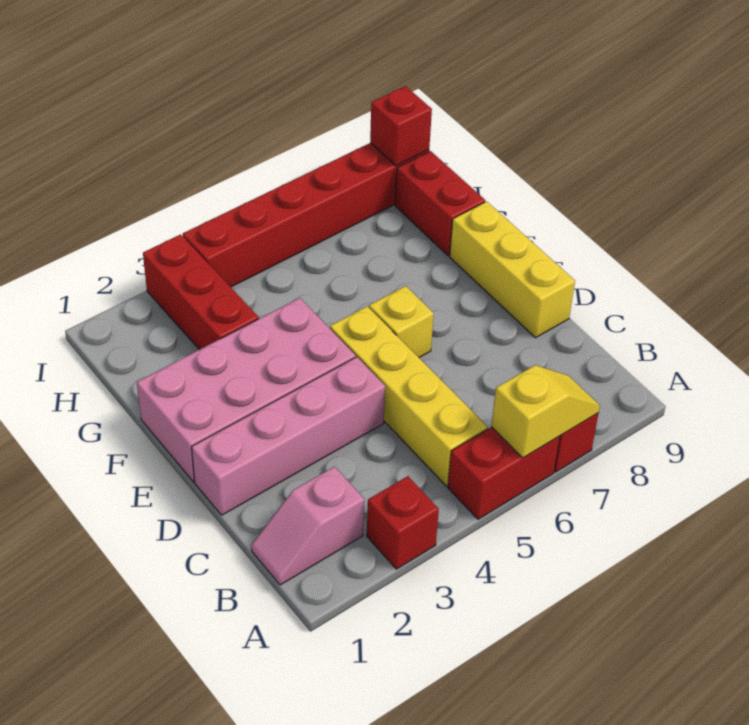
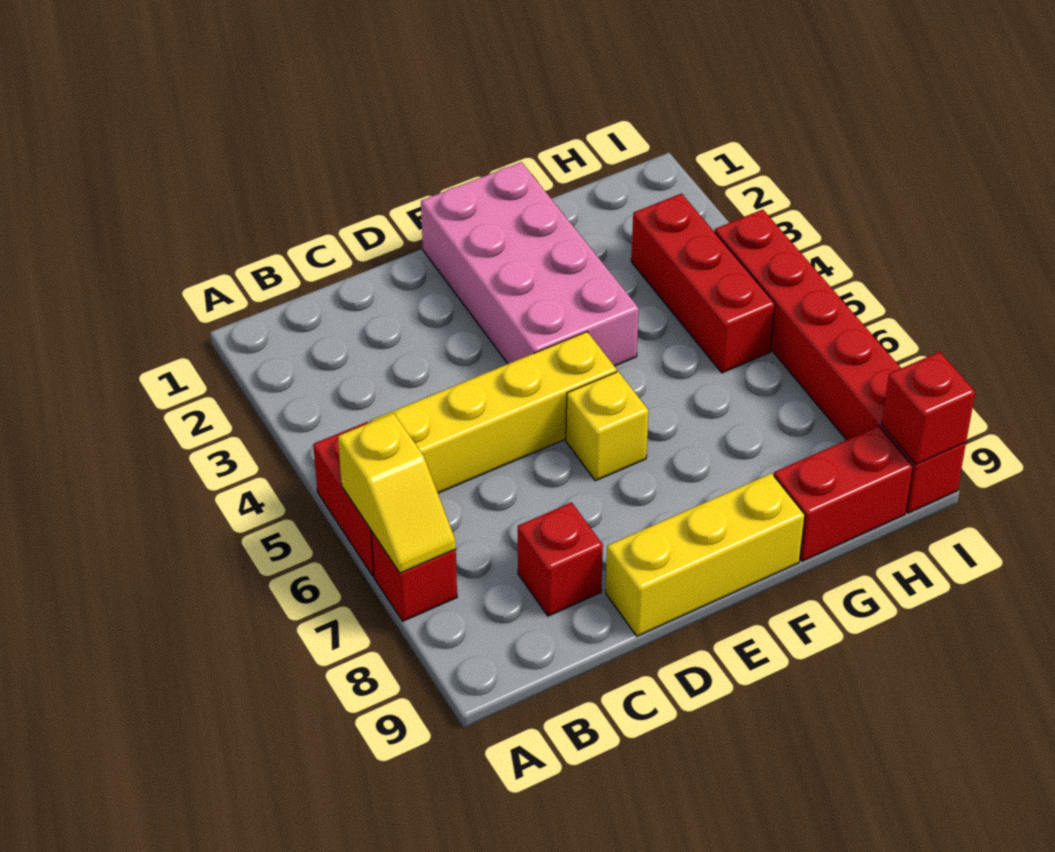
red 1x1 brick [367,476,439,569] -> red 1x1 brick moved to [518,502,603,616]
pink 1x2 slope [251,467,364,585] -> none
pink 1x4 brick [192,357,385,515] -> none
red 1x3 brick [143,234,259,350] -> red 1x3 brick turned to [631,194,775,373]

